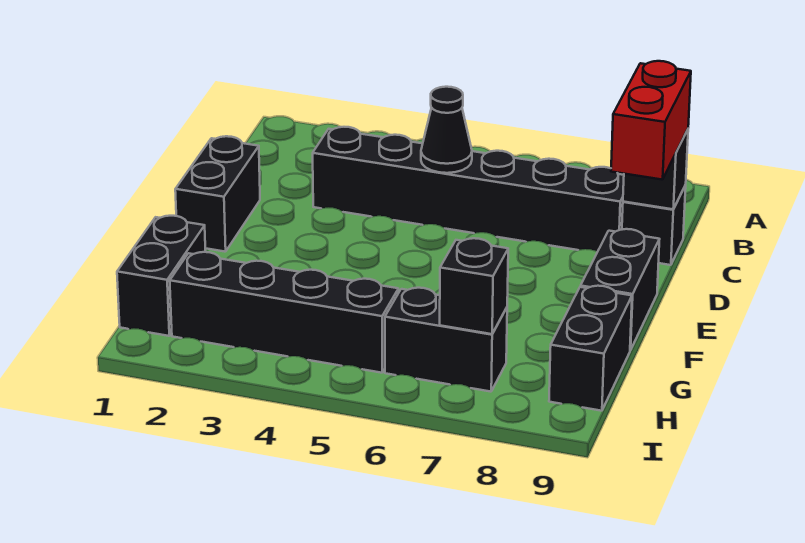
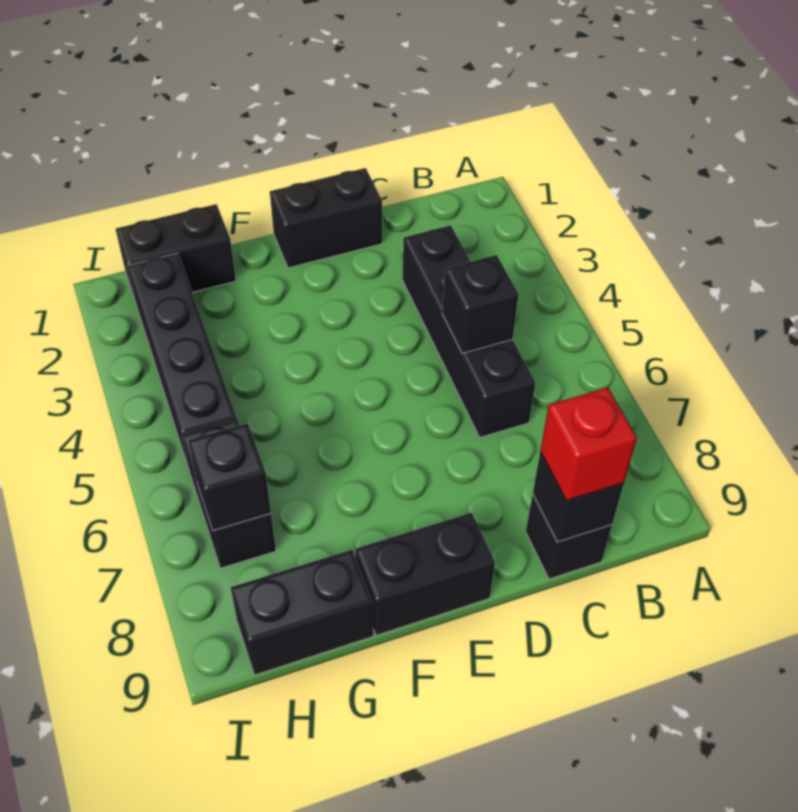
black 1x6 brick [313,127,624,252] -> black 1x4 brick [403,225,535,437]
black 1x1 cone [421,87,472,173] -> black 1x1 brick [442,255,519,353]
red 1x2 brick [611,61,691,180] -> red 1x1 brick [540,387,637,501]

